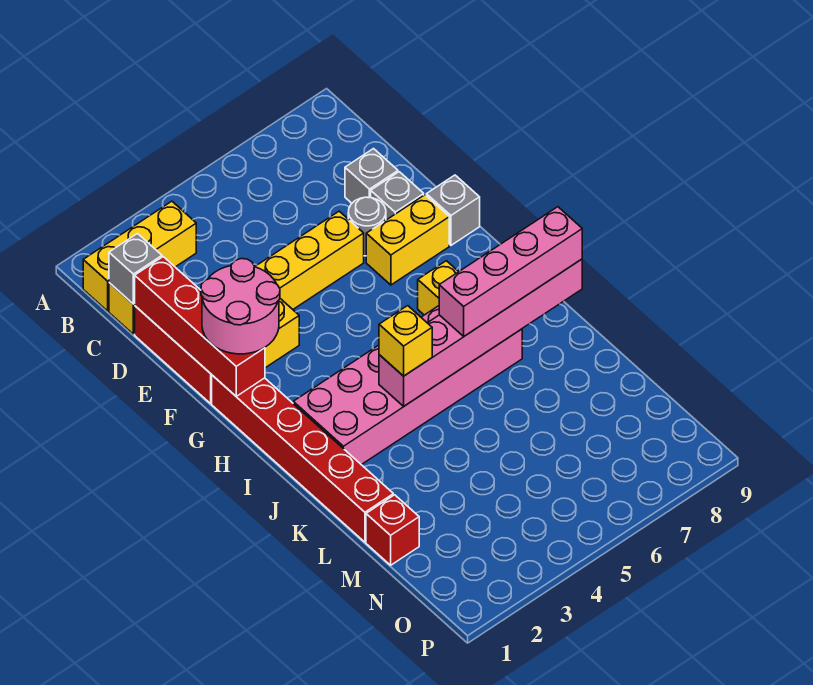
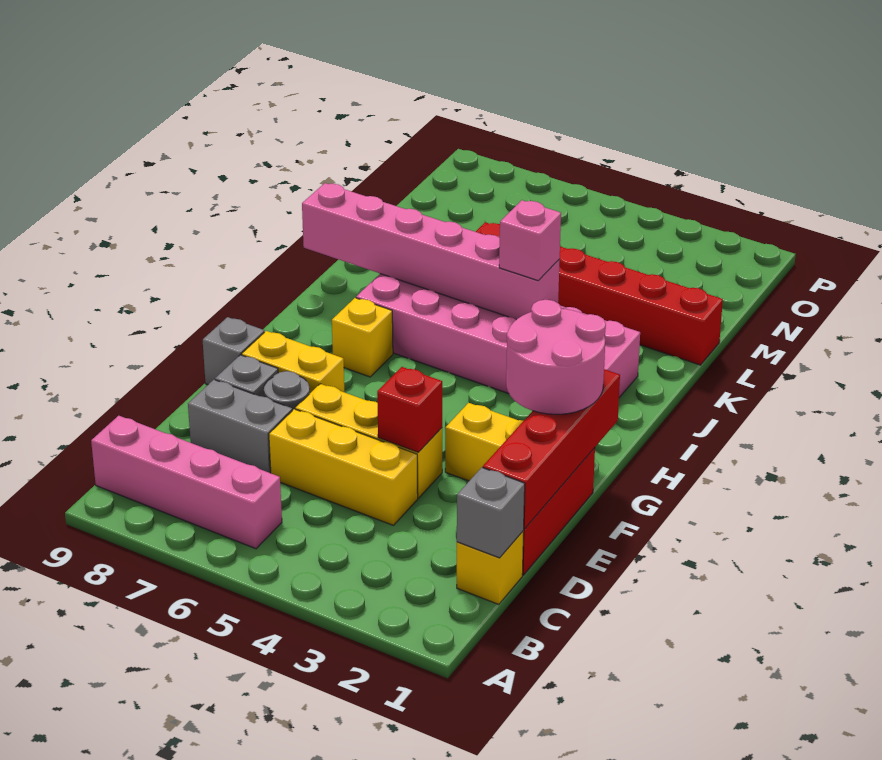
yellow 1x3 brick [83,201,196,311] -> yellow 1x3 brick moved to [269,409,418,525]
grey 1x1 brick [345,149,398,203] -> grey 1x2 brick [188,380,292,473]
red 1x6 brick [212,375,393,542] -> red 1x6 brick turned to [476,222,723,365]
yellow 1x1 brick [379,306,432,376] -> pink 1x1 brick [499,200,561,281]
pink 1x4 brick [439,207,582,336] -> pink 1x4 brick moved to [91,416,282,549]
red 1x1 brick [366,495,419,565] -> red 1x1 brick moved to [377,367,442,452]

